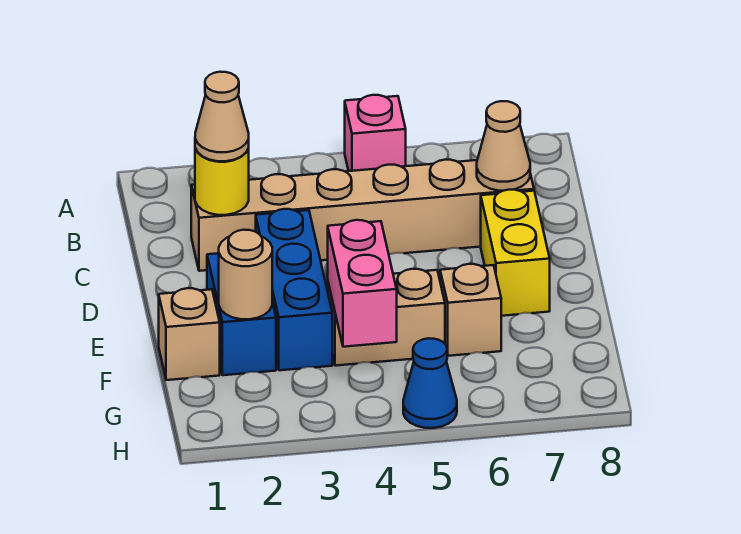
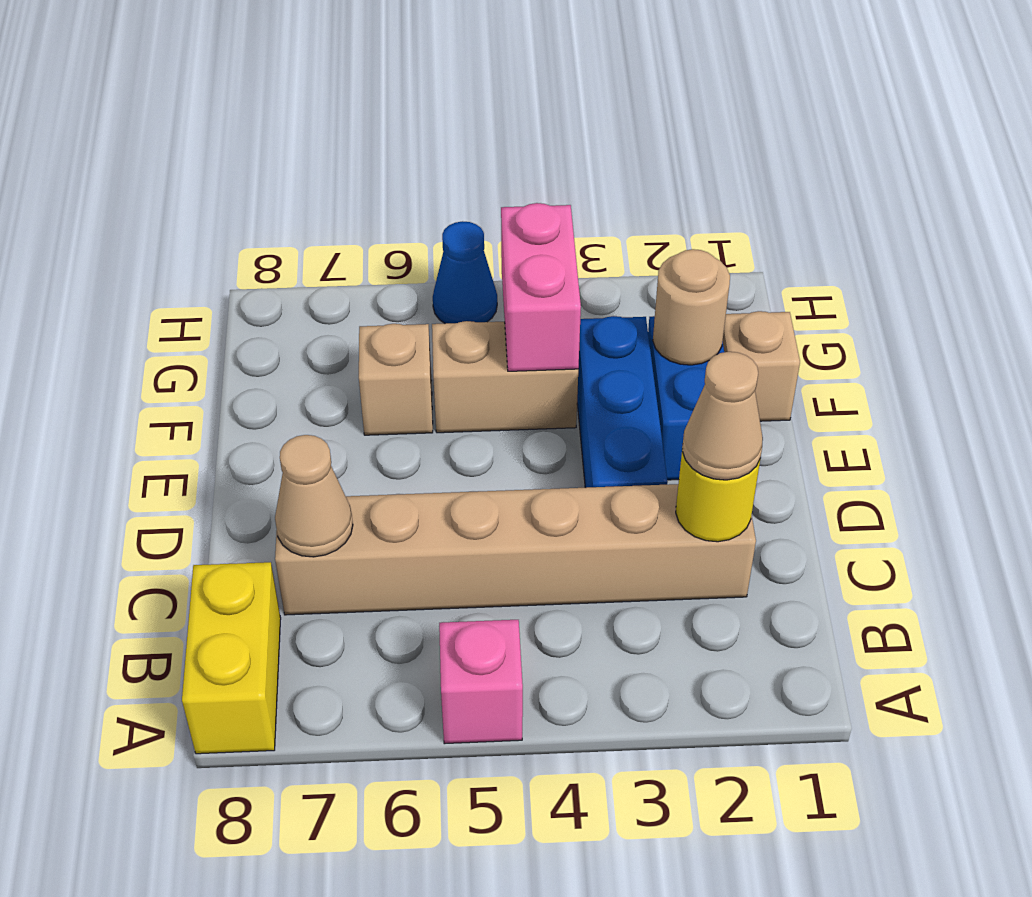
yellow 1x2 brick [481,190,550,316] -> yellow 1x2 brick moved to [182,562,281,754]

